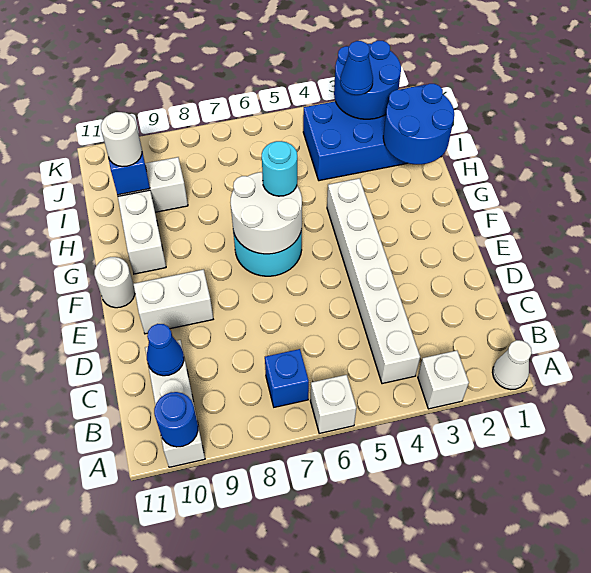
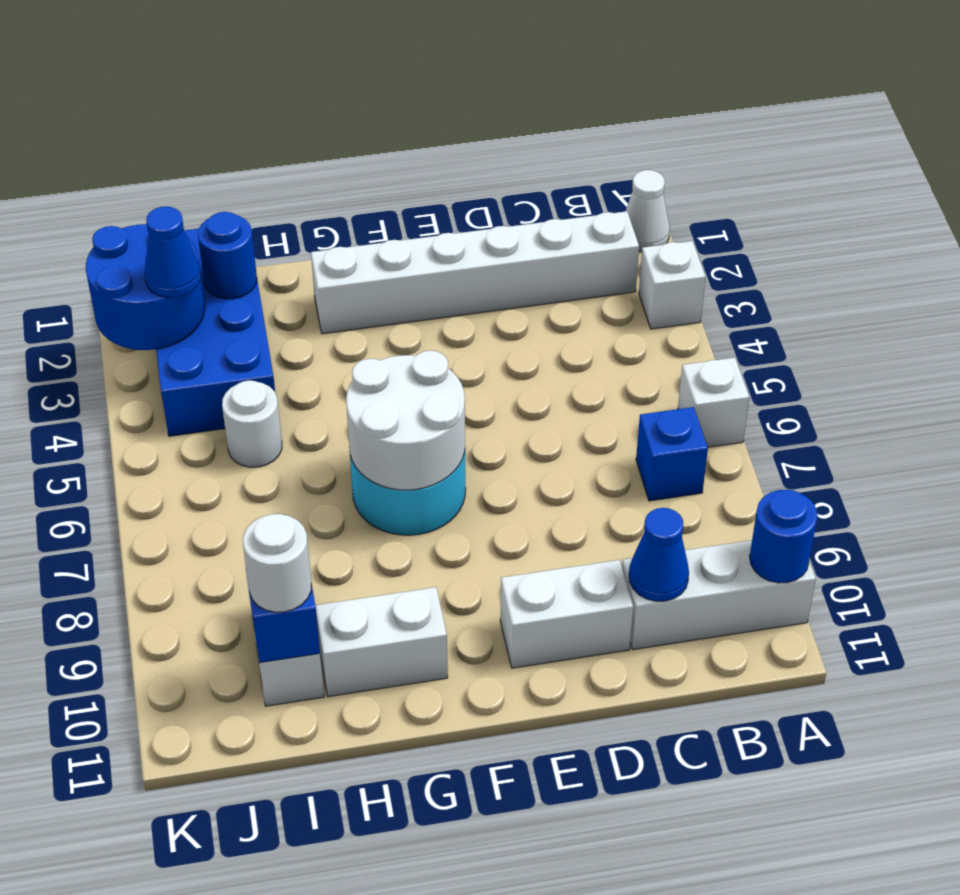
white 1x6 brick [327,178,420,384] -> white 1x6 brick moved to [311,211,639,334]
white 1x2 brick [133,269,213,334] -> white 1x2 brick turned to [500,560,633,668]
white 1x1 round brick [94,257,135,308] -> white 1x1 round brick moved to [222,380,282,467]
cyan 1x1 round brick [262,141,297,196] -> none
blue 2x2 round brick [383,84,454,164] -> blue 1x1 round brick [198,212,257,299]

